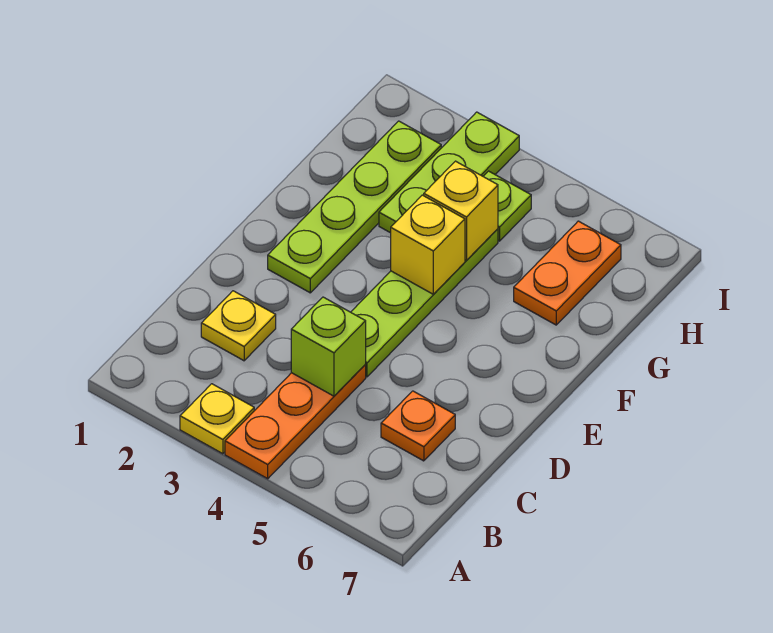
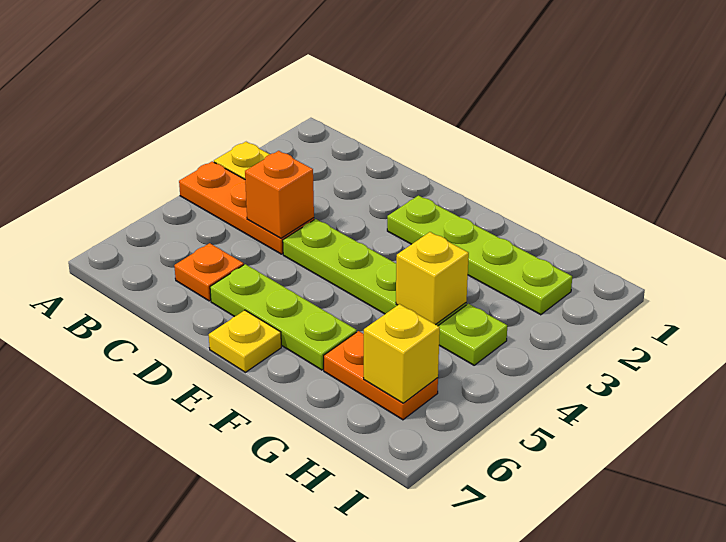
yellow 1x1 plate [201,291,276,361] -> yellow 1x1 plate moved to [209,310,281,372]
lime 1x1 brick [291,297,366,396] -> orange 1x1 brick [245,151,314,238]
yellow 1x1 brick [391,195,465,294] -> yellow 1x1 brick moved to [364,304,440,403]
lime 1x3 plate [379,112,519,233] -> lime 1x3 plate moved to [210,264,357,370]

